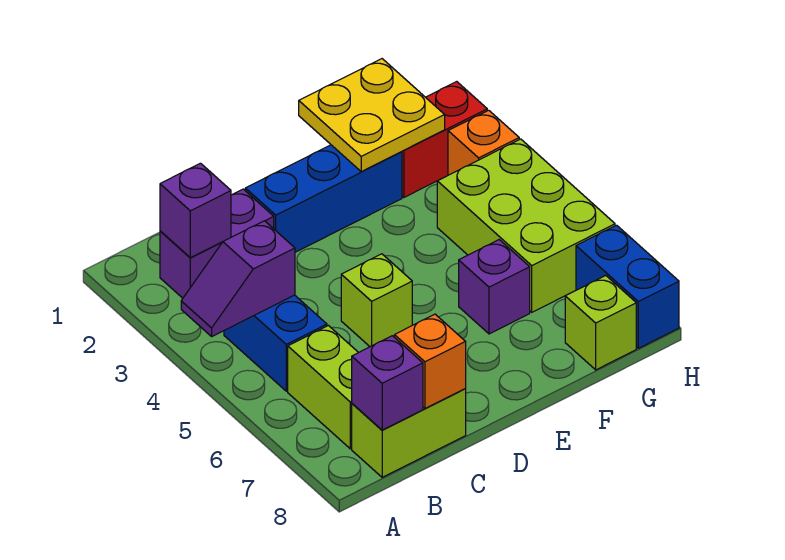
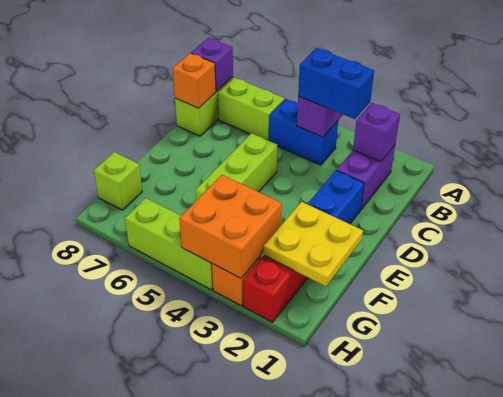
lime 1x1 brick [341,254,412,347] -> lime 1x3 brick [195,133,277,200]
purple 1x1 brick [459,240,530,334] -> none
none -> orange 2x2 brick [179,175,282,278]
lime 2x3 brick [437,139,615,312] -> lime 1x3 brick [125,198,213,290]
blue 1x2 brick [576,225,679,348] -> blue 1x2 brick moved to [298,48,374,119]

